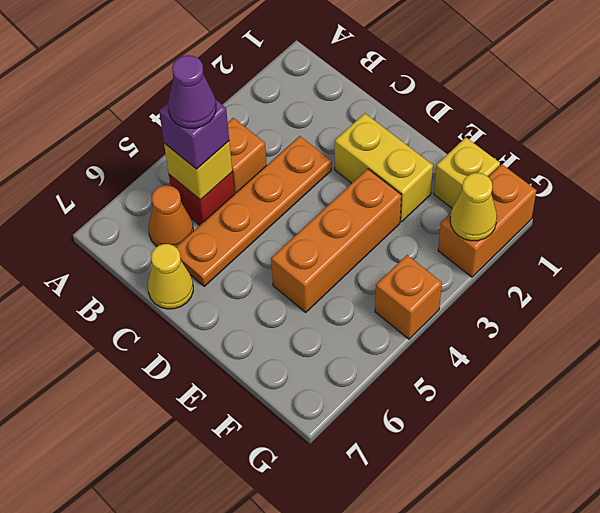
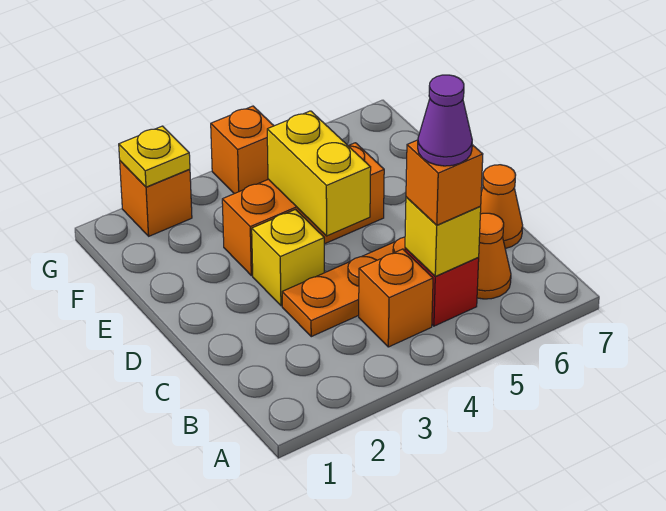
purple 1x1 brick [159,100,229,169] -> orange 1x1 brick [406,140,483,225]
yellow 1x1 cone [148,244,193,309] -> orange 1x1 cone [480,165,523,249]
yellow 1x2 brick [335,113,433,222] -> yellow 1x2 brick moved to [267,111,371,236]
yellow 1x1 brick [434,137,500,208] -> yellow 1x1 brick moved to [252,210,324,306]
orange 1x2 brick [438,164,536,277] -> orange 1x1 brick [120,161,192,236]
yellow 1x1 cone [450,173,497,241] -> yellow 1x1 plate [119,126,190,187]

